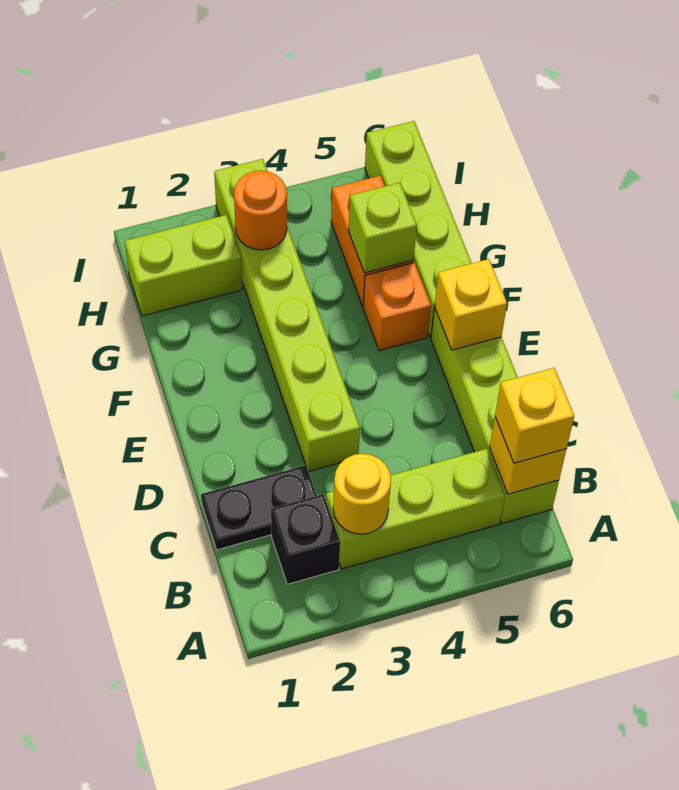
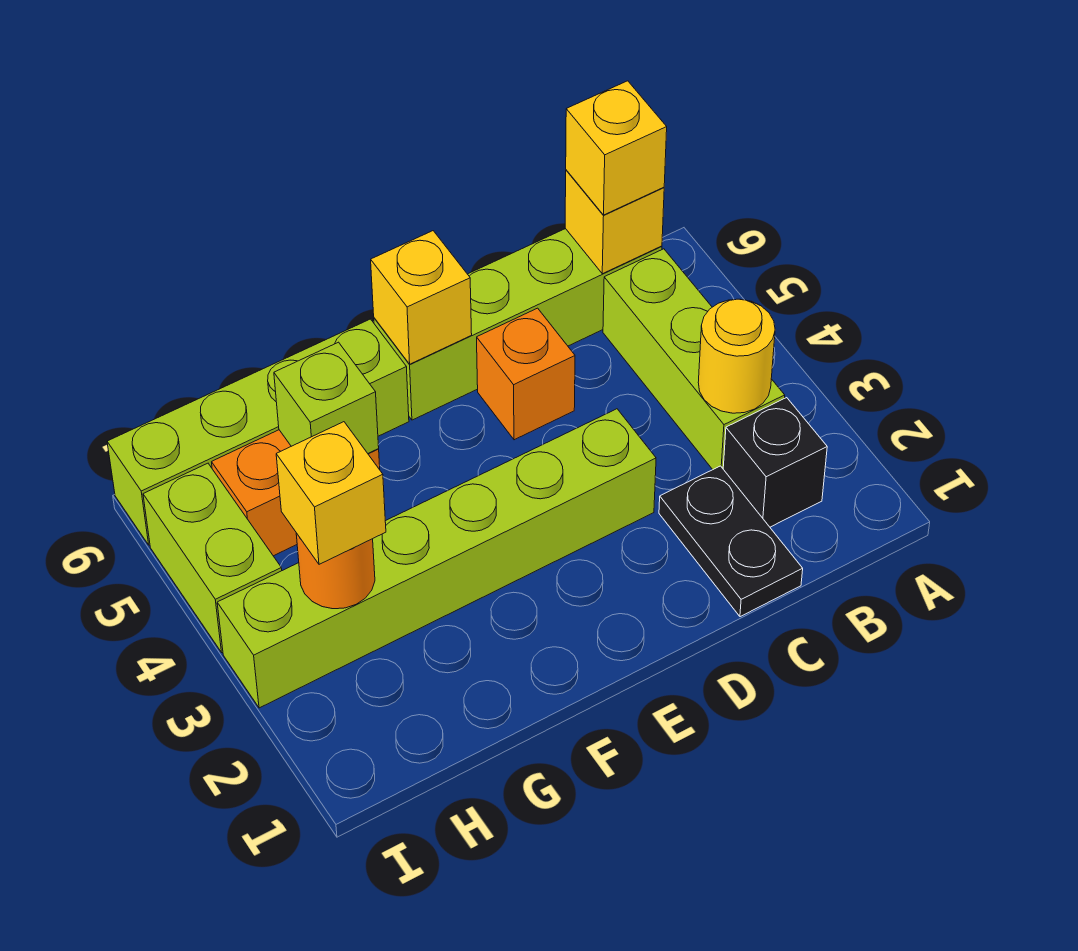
orange 1x1 brick [363,263,431,351] -> orange 1x1 brick moved to [477,308,575,440]
lime 1x2 brick [125,215,242,316] -> lime 1x2 brick moved to [143,463,282,652]
none -> yellow 1x1 brick [276,422,386,564]

